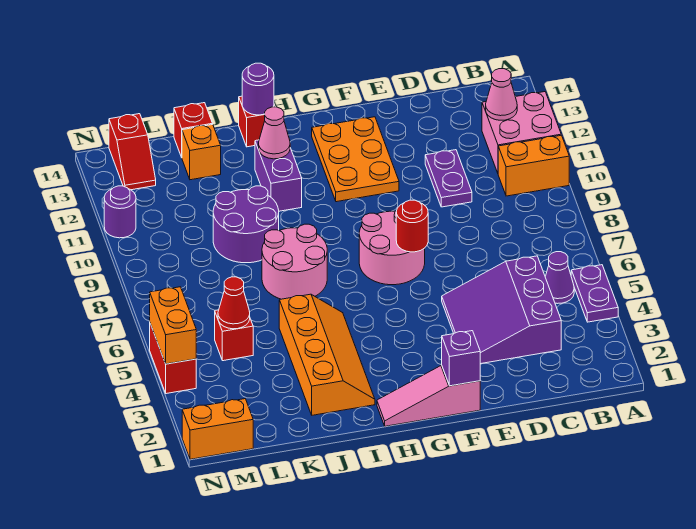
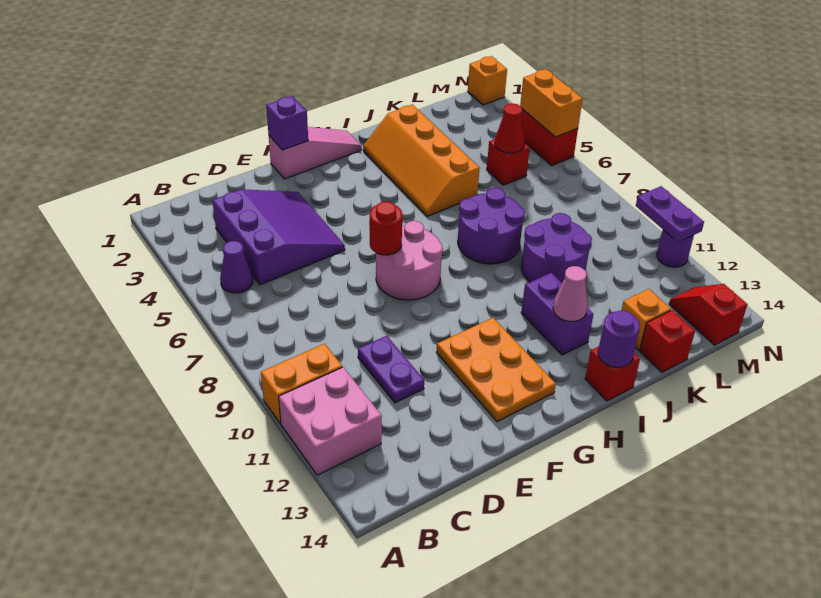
purple 1x2 plate [571,265,618,322] -> purple 1x2 plate moved to [636,186,704,242]
pink 1x1 cone [486,69,517,120] -> none
pink 2x2 round brick [262,224,327,299] -> purple 2x2 round brick [458,188,525,264]
orange 1x2 brick [182,399,253,459] -> orange 1x1 brick [468,56,507,105]

